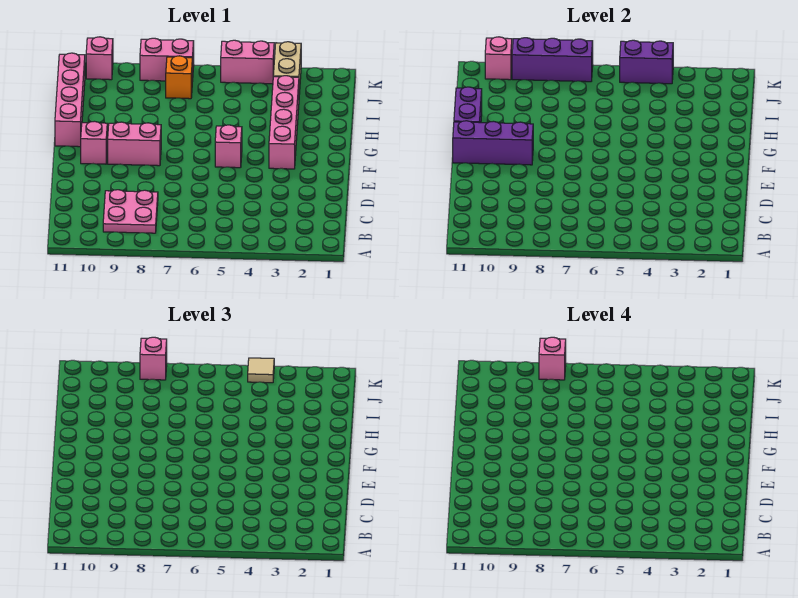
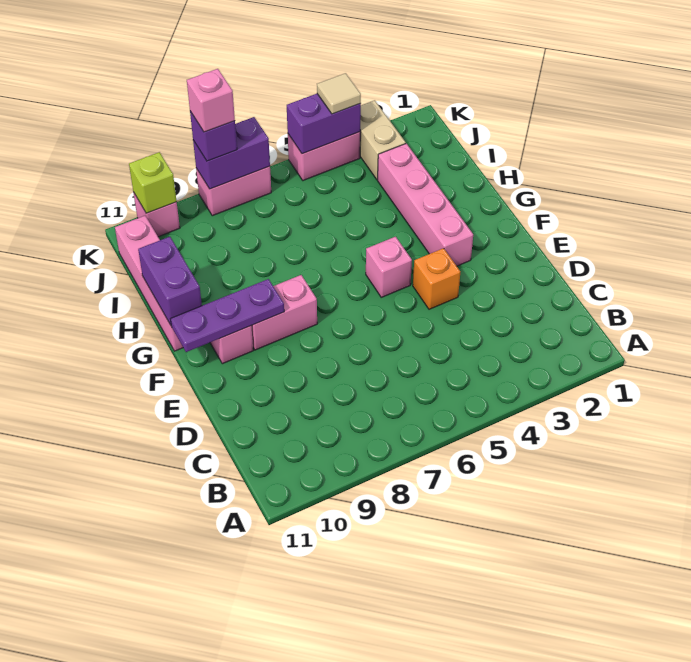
pink 2x2 plate [103,190,158,233] -> none
purple 1x3 brick [453,121,533,165] -> purple 1x3 plate [171,279,284,352]
orange 1x1 brick [166,56,192,99] -> orange 1x1 brick moved to [413,248,460,309]
purple 1x3 brick [512,38,593,82] -> purple 1x2 brick [193,117,270,189]
pink 1x1 brick [140,337,167,380] -> purple 1x1 brick [190,111,237,161]
pink 1x1 brick [485,37,512,80] -> lime 1x1 brick [129,152,177,213]

